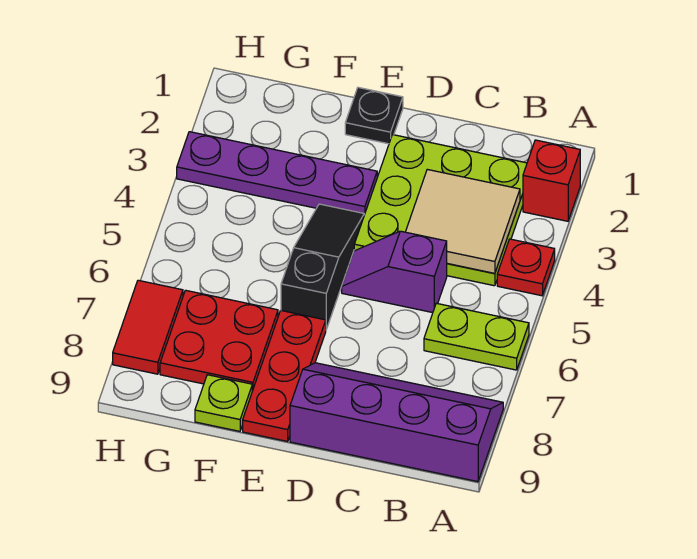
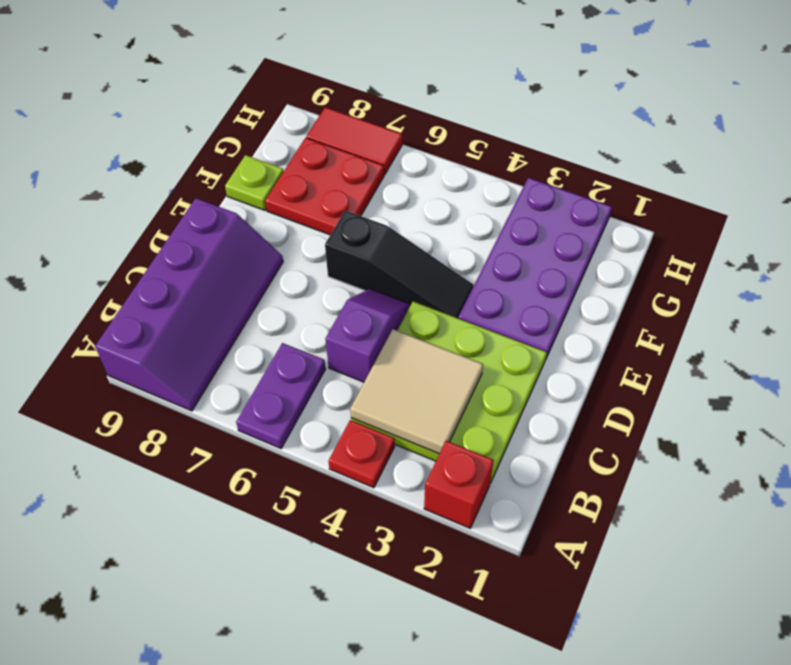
lime 1x2 plate [424,303,529,370] -> purple 1x2 plate [236,343,325,448]
black 1x1 plate [345,87,403,144] -> none
purple 1x4 plate [177,132,377,215] -> purple 2x4 plate [458,178,612,358]
red 1x3 plate [243,311,326,441] -> none

